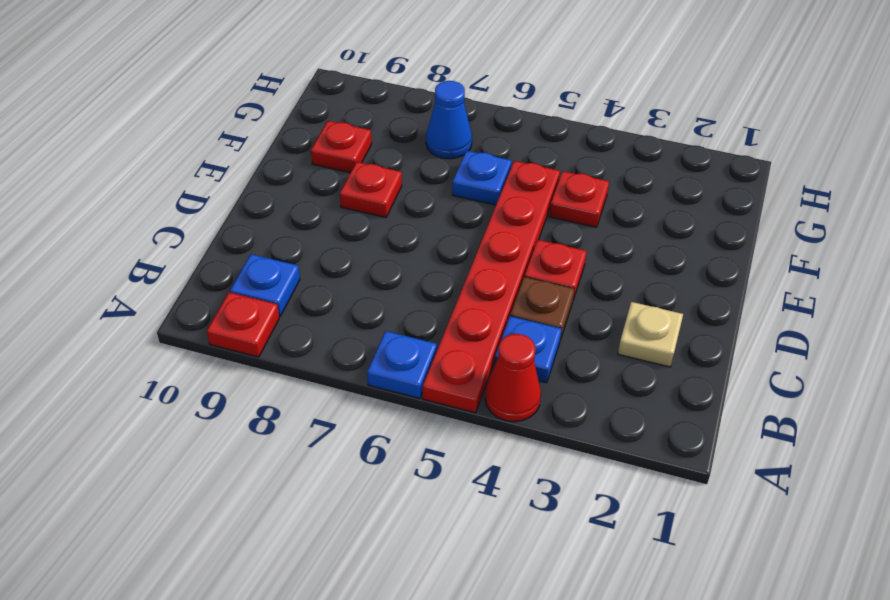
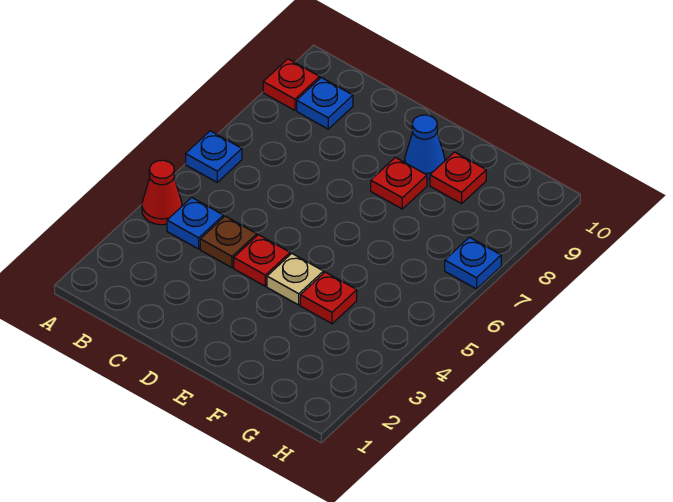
red 1x6 plate [423,161,560,413] -> none
tan 1x1 plate [618,302,683,367] -> tan 1x1 plate moved to [267,253,323,305]
blue 1x1 plate [452,151,512,205] -> blue 1x1 plate moved to [445,237,501,289]
blue 1x1 cone [426,81,472,159] -> blue 1x1 cone moved to [405,115,445,179]

